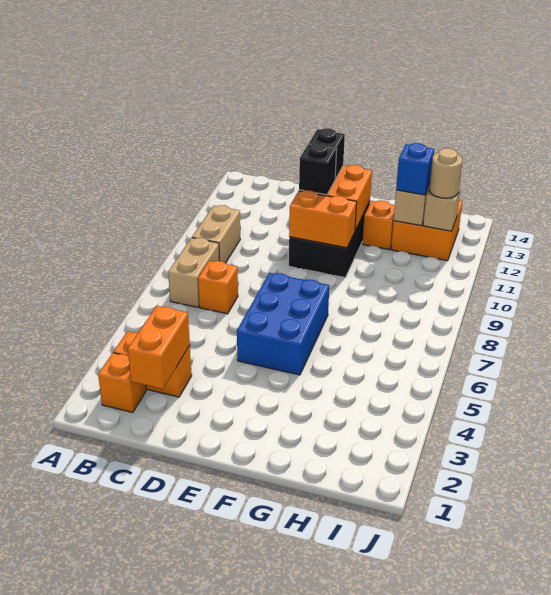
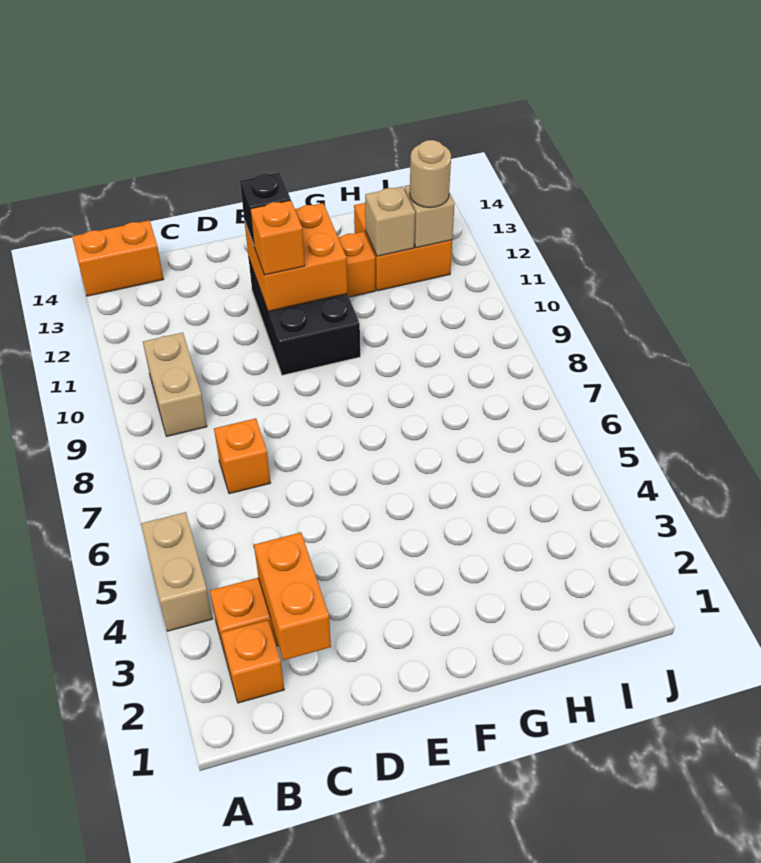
tan 1x2 brick [168,238,220,307] -> tan 1x2 brick moved to [141,512,213,631]
blue 2x3 brick [237,273,329,375] -> none
orange 1x2 brick [289,190,357,248] -> orange 1x2 brick moved to [72,220,163,296]
black 1x1 brick [299,143,337,195] -> orange 1x1 brick [250,200,305,275]
blue 1x1 brick [396,143,434,195] -> none

